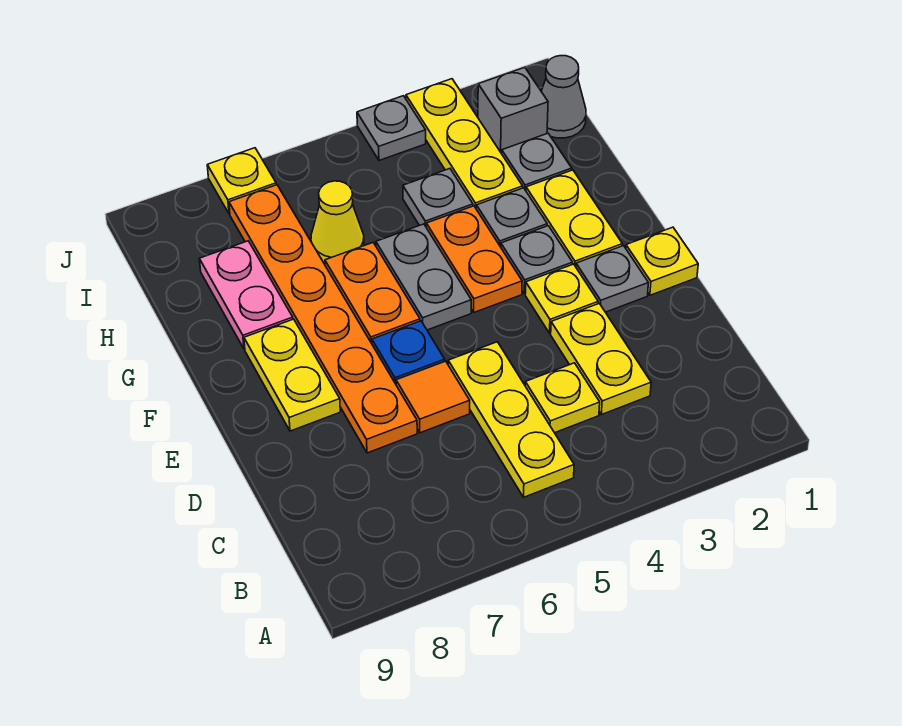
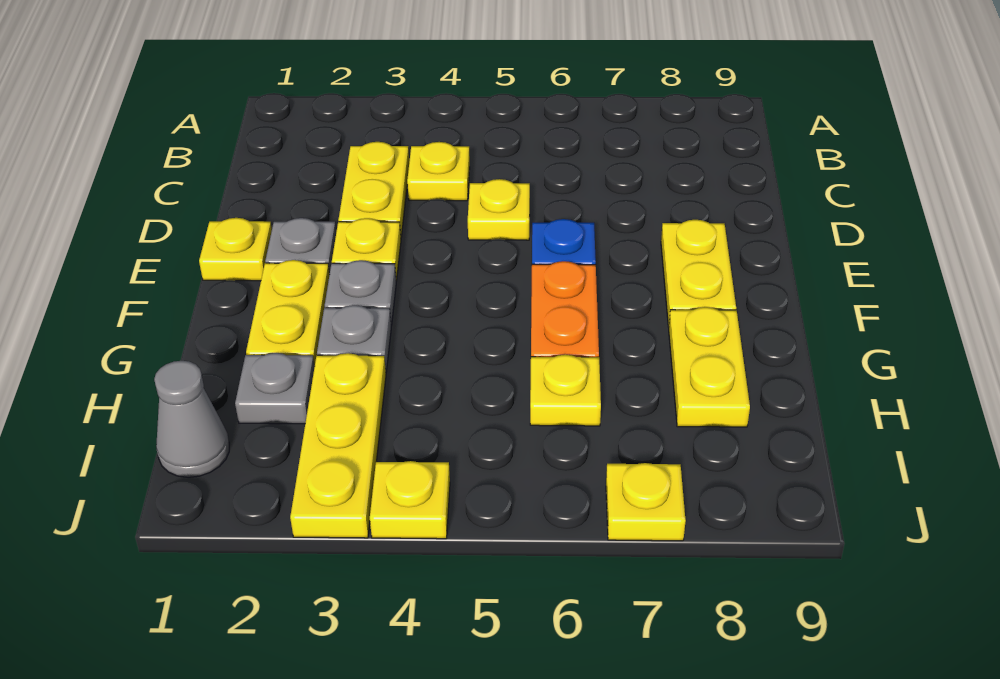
yellow 1x3 plate [448,342,574,497] -> yellow 1x1 plate [468,179,530,240]
orange 1x1 tile [396,361,470,433] -> none
orange 1x6 plate [229,185,417,453] -> none
orange 1x2 plate [426,206,522,312] -> none
grey 1x2 plate [376,224,471,330] -> none
pink 1x2 plate [200,241,293,349] -> yellow 1x2 plate [669,307,750,427]
grey 1x1 plate [403,169,473,226] -> none
yellow 1x1 cone [311,181,364,263] -> yellow 1x1 plate [530,355,601,426]
grey 1x1 brick [478,67,548,154] -> none
grey 1x1 plate [357,96,426,160] -> yellow 1x1 plate [370,461,450,539]

